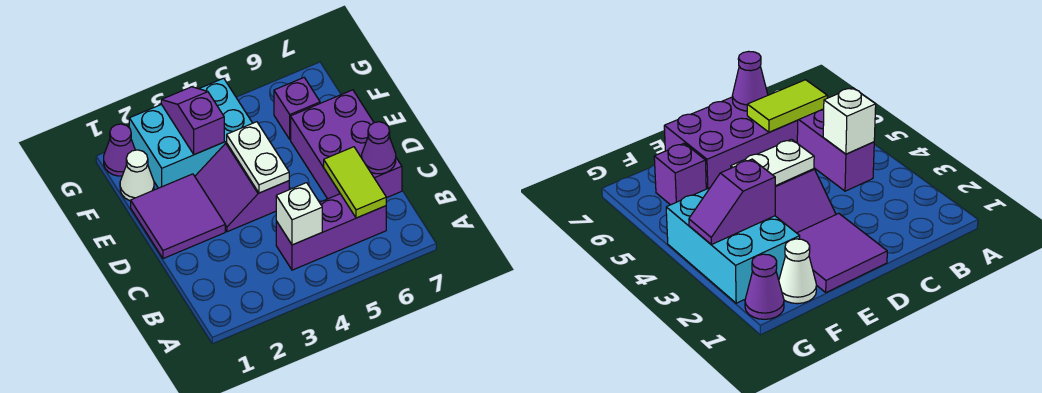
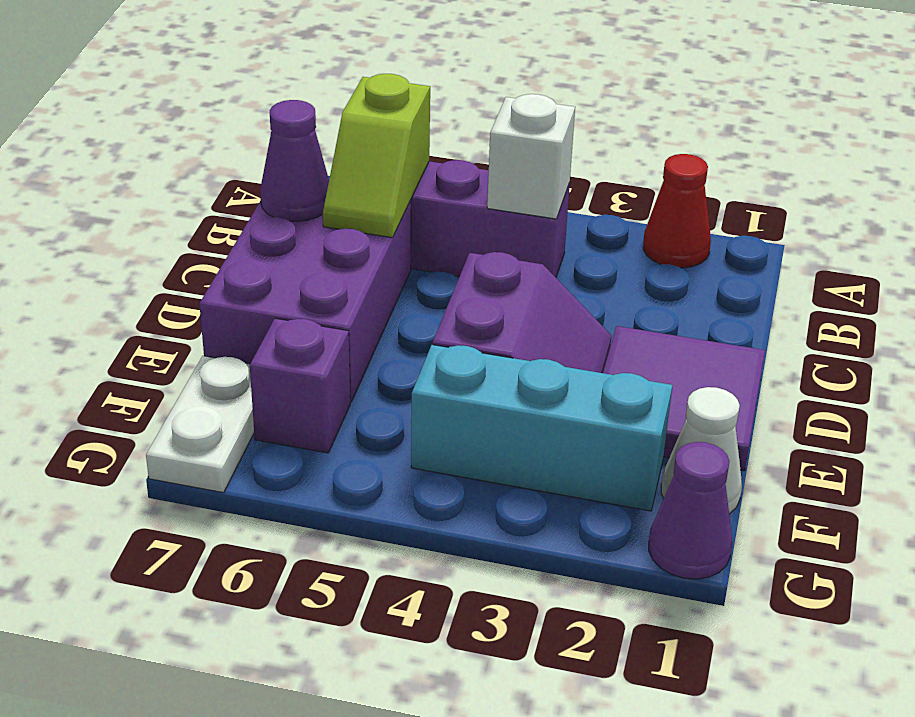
none -> red 1x1 cone [643,154,711,268]
lime 1x2 tile [324,147,386,218] -> lime 1x2 slope [323,74,430,238]
white 1x2 plate [227,122,289,193] -> white 1x2 plate moved to [146,356,254,493]
cyan 2x3 brick [129,78,252,188] -> cyan 1x3 brick [411,345,672,511]
purple 1x2 slope [161,87,224,155] -> none

